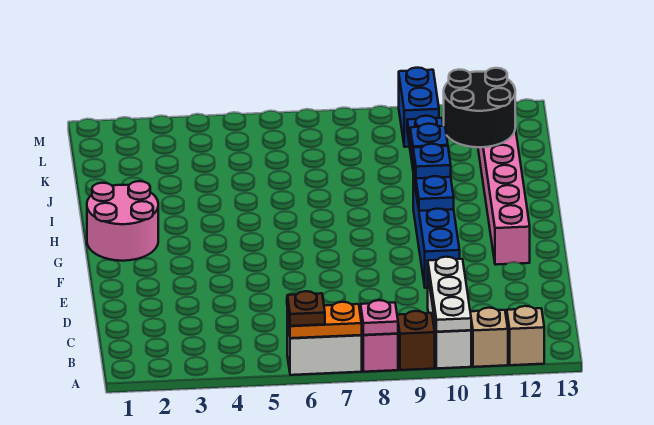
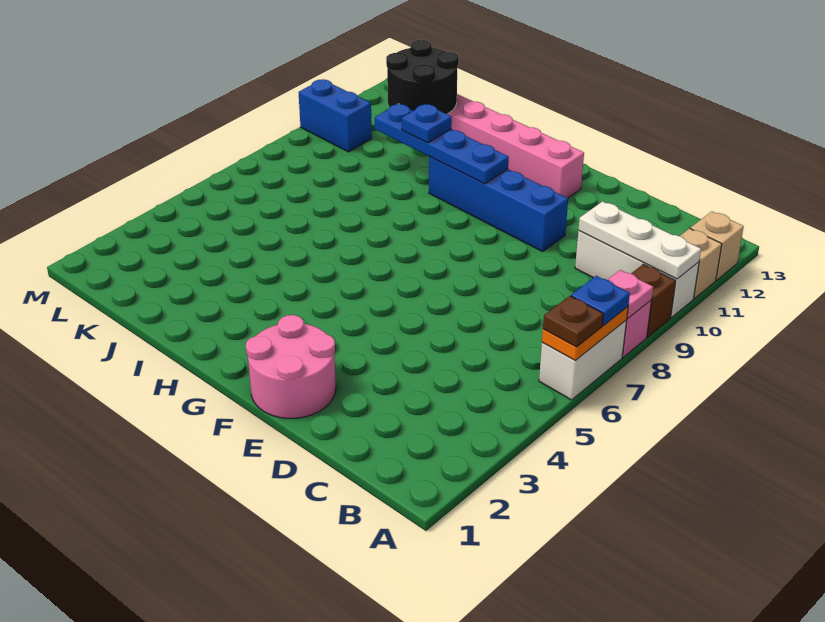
pink 2x2 round brick [87,181,158,261] -> pink 2x2 round brick moved to [246,315,336,418]
blue 1x1 plate [413,144,451,178] -> blue 1x1 plate moved to [571,276,630,326]

